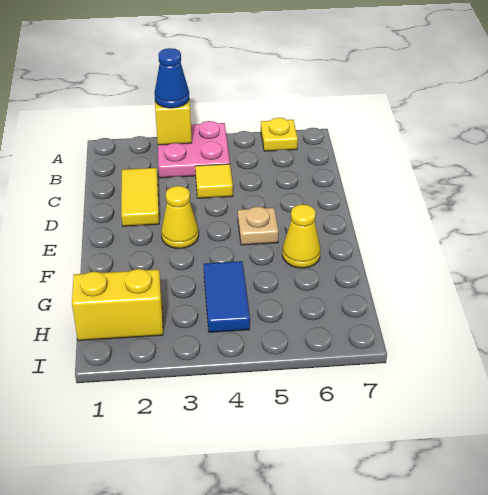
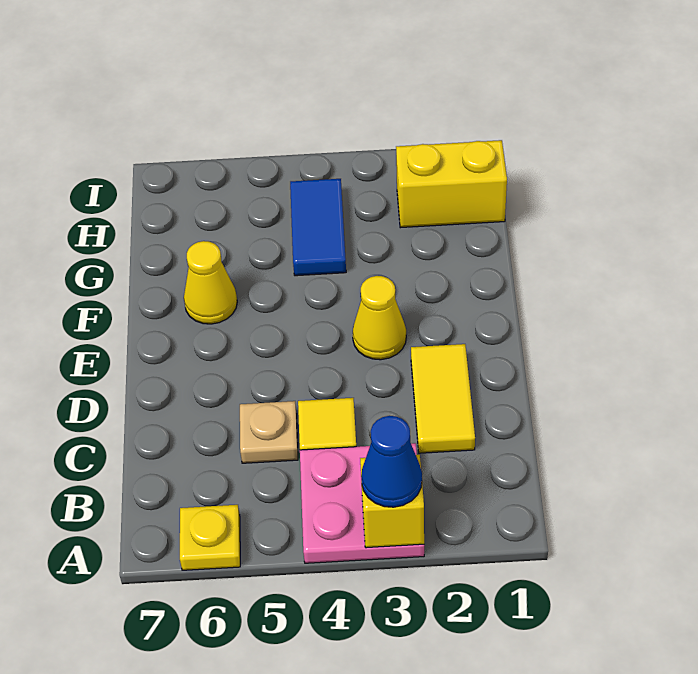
tan 1x1 plate [238,207,278,245] -> tan 1x1 plate moved to [240,401,298,463]

